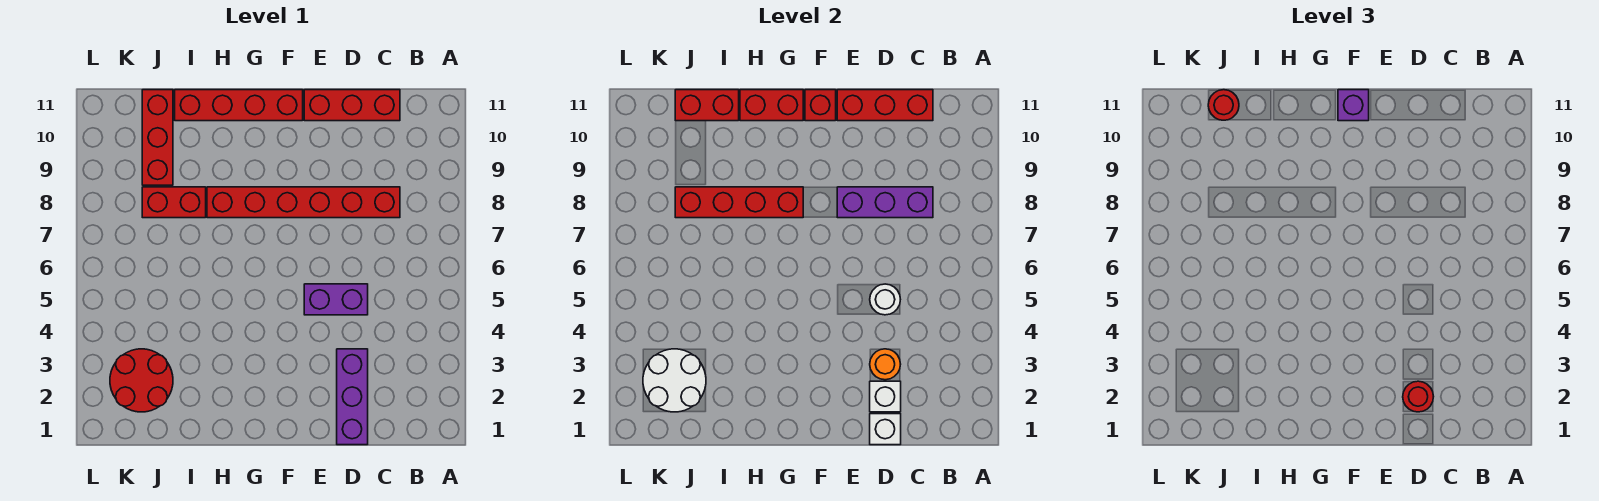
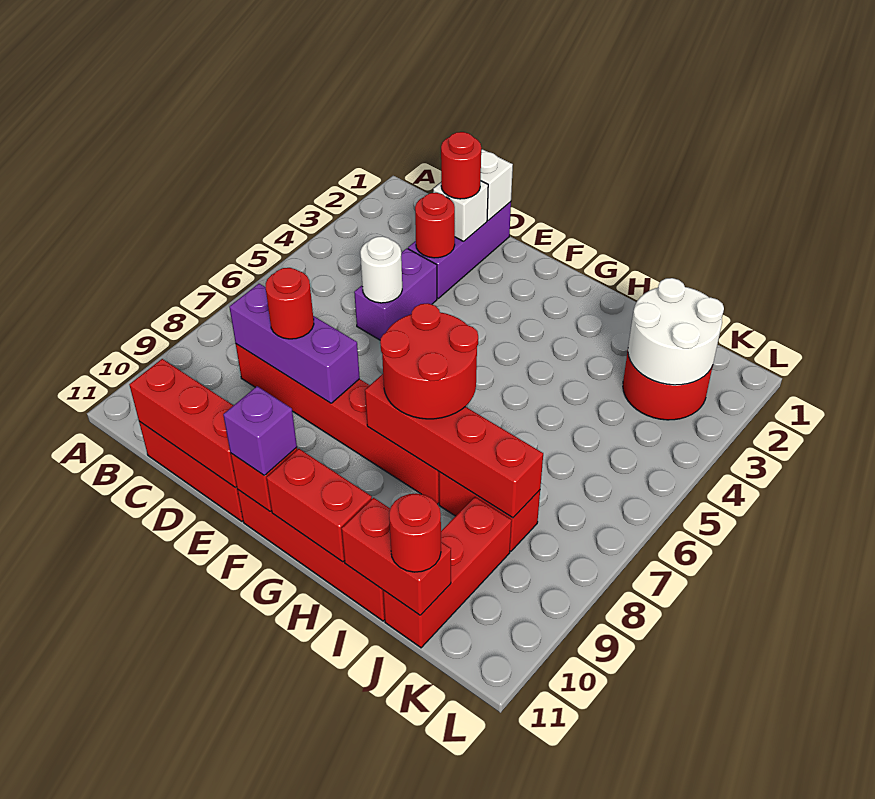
orange 1x1 round brick [870,349,901,380] -> red 1x1 round brick [415,193,455,258]
purple 1x2 brick [304,284,368,315] -> purple 1x2 brick turned to [354,248,437,340]
none -> red 1x1 round brick [266,268,314,339]
none -> red 2x2 round brick [380,303,478,419]

